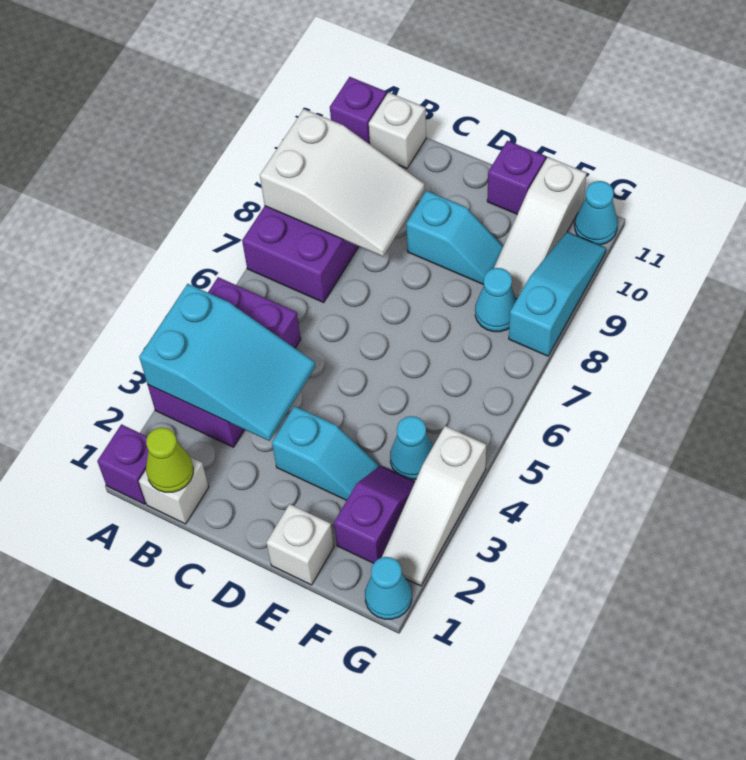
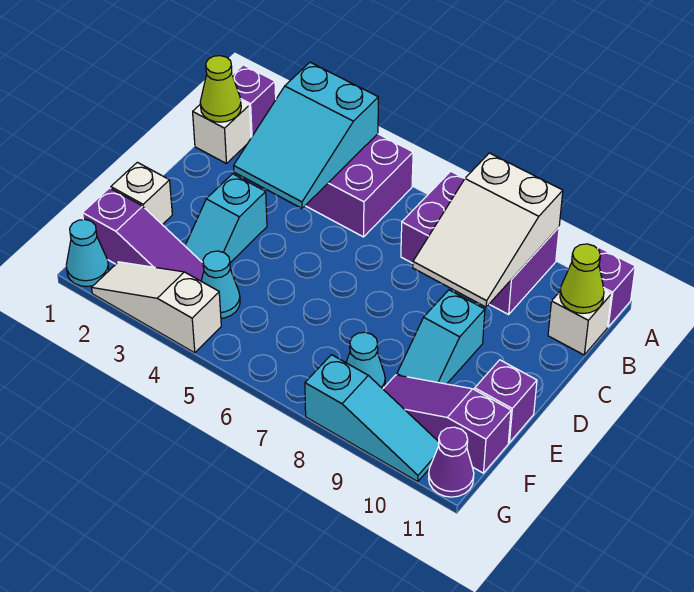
none -> lime 1x1 cone [560,244,604,313]
purple 1x2 slope [334,466,415,563] -> purple 1x3 slope [83,188,204,281]
white 1x3 slope [494,157,587,299] -> purple 1x3 slope [383,375,511,473]
cyan 1x1 cone [575,181,618,245] -> purple 1x1 cone [429,427,474,497]

